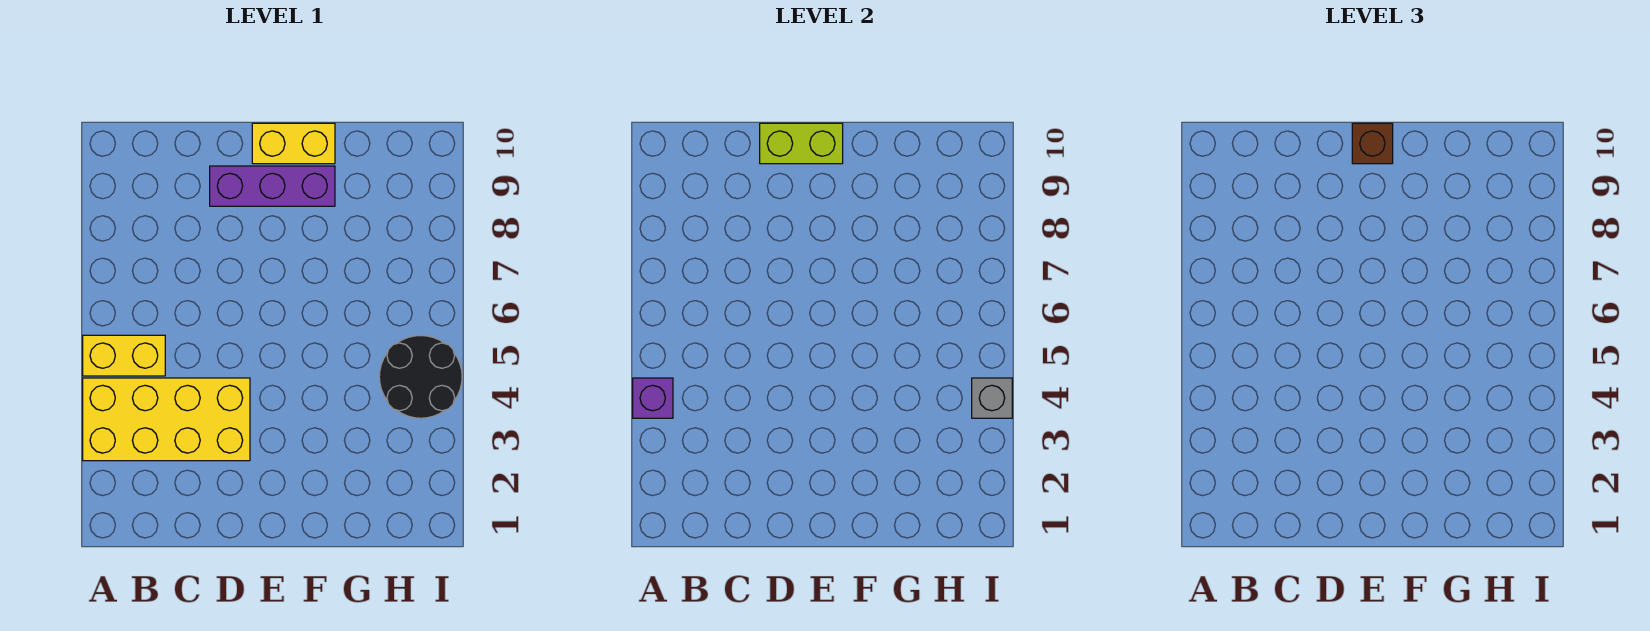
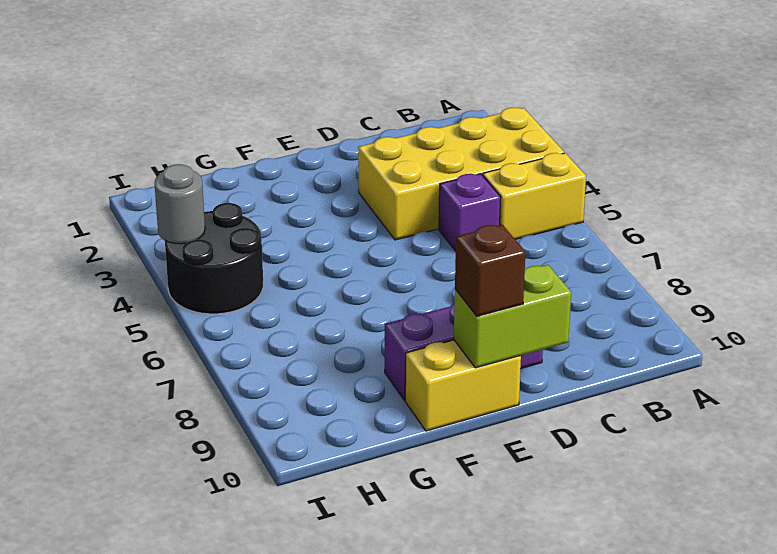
purple 1x1 brick [633,378,673,418] -> purple 1x1 brick moved to [439,174,501,251]
grey 1x1 brick [972,378,1012,418] -> grey 1x1 round brick [155,164,205,244]

